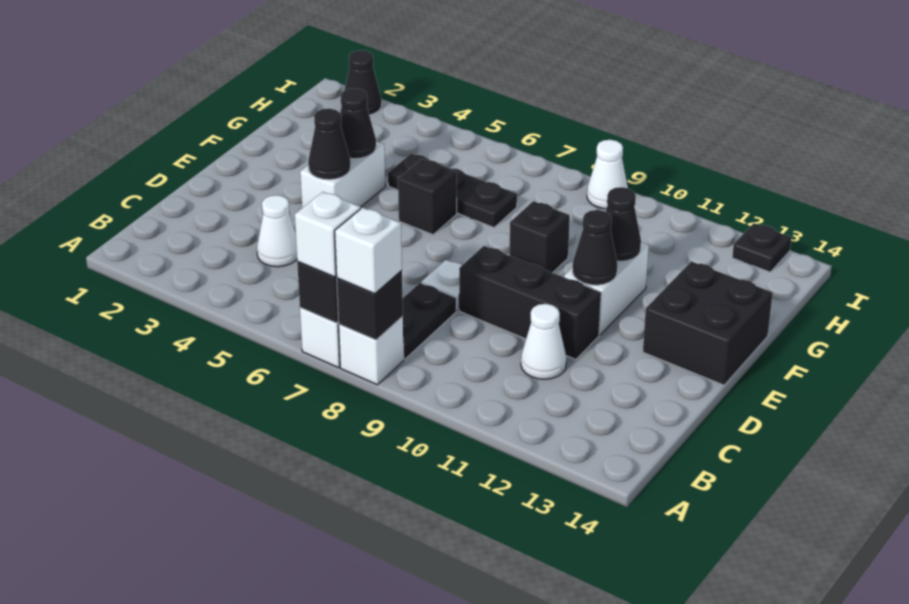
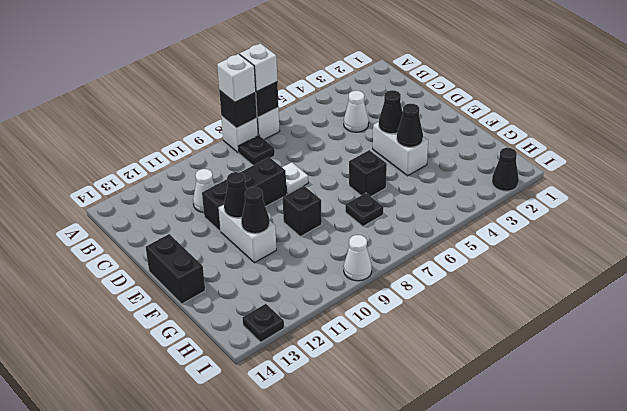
black 1x2 plate [402,283,456,359] -> black 1x1 plate [239,135,275,165]
black 2x2 brick [643,261,773,385] -> black 1x2 brick [146,234,205,304]
black 1x3 plate [388,154,517,227] -> black 1x1 plate [345,193,384,226]

